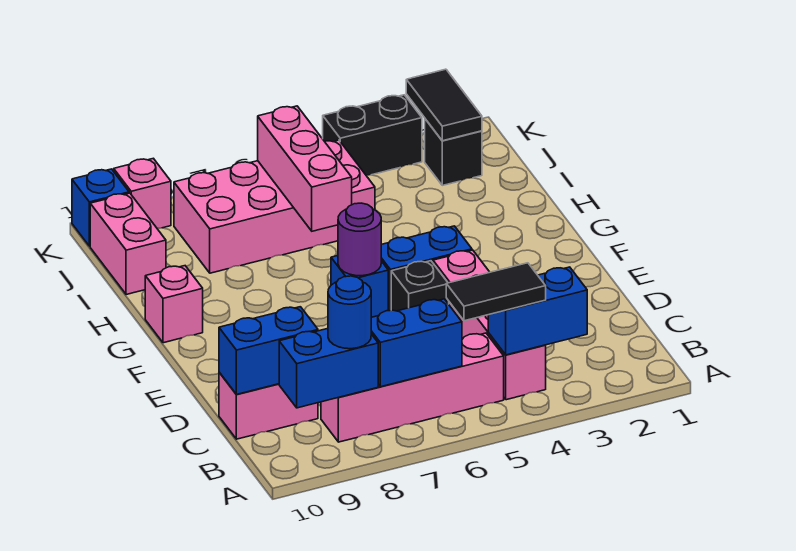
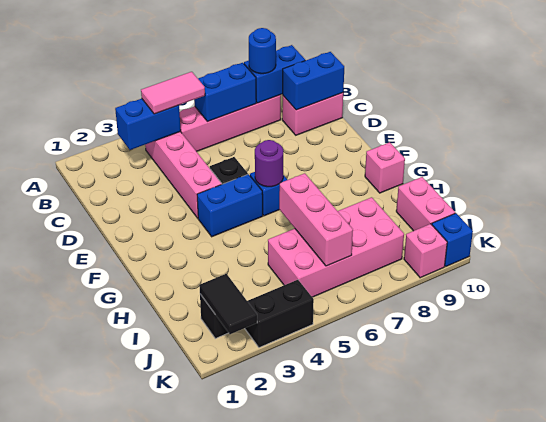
black 1x2 tile [446,263,546,321] -> pink 1x2 tile [141,72,205,114]

